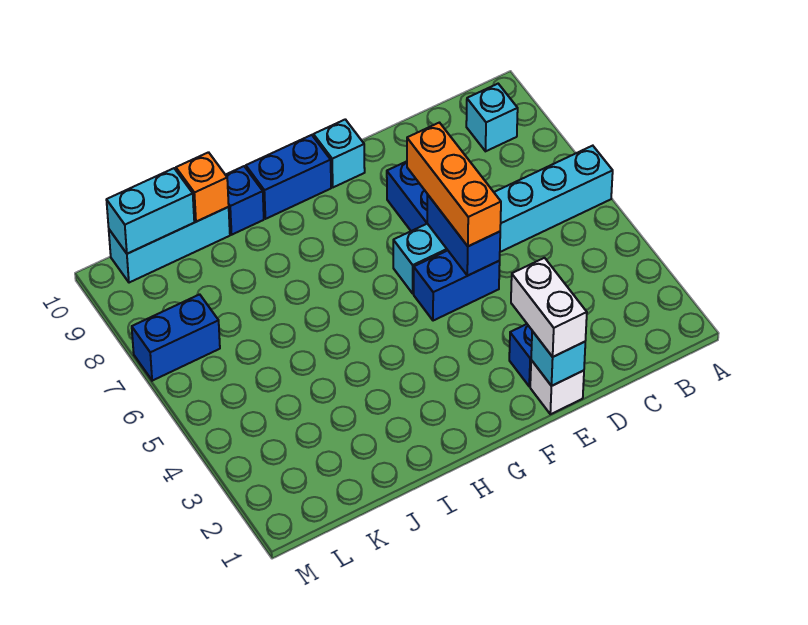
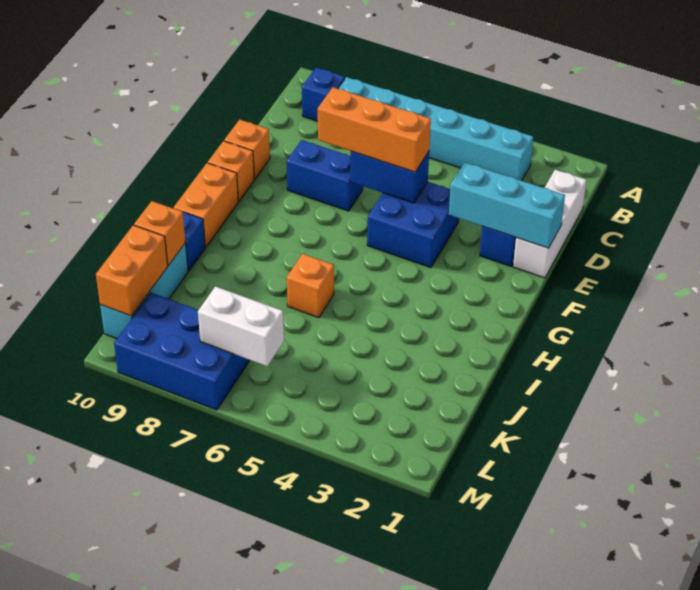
cyan 1x6 brick [393,146,613,293] -> cyan 1x6 brick turned to [338,77,533,181]
cyan 1x1 brick [466,84,518,151] -> blue 1x1 brick [302,67,345,121]
white 1x1 brick [530,360,584,414] -> white 1x3 brick [513,170,587,278]
cyan 1x1 brick [531,331,585,386] -> cyan 1x3 brick [449,162,565,248]
white 1x2 brick [511,258,587,357] -> white 1x2 brick moved to [198,286,284,366]
blue 1x2 brick [414,250,500,321] -> blue 2x2 brick [367,182,459,268]
none -> orange 1x1 brick [224,120,270,179]
cyan 1x1 brick [313,119,365,187] -> orange 1x1 brick [208,141,254,201]
blue 1x2 brick [246,135,331,219] -> orange 1x2 brick [174,163,238,247]
none -> orange 1x1 brick [287,254,334,318]
cyan 1x2 brick [107,168,194,254] -> orange 1x2 brick [96,225,168,316]
blue 1x2 brick [132,294,220,381] -> blue 2x3 brick [114,293,250,410]

